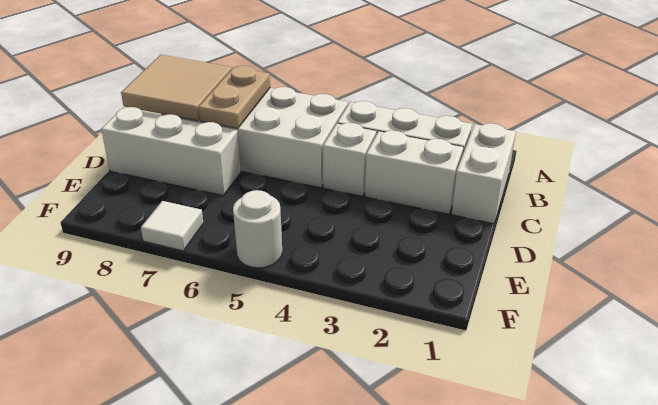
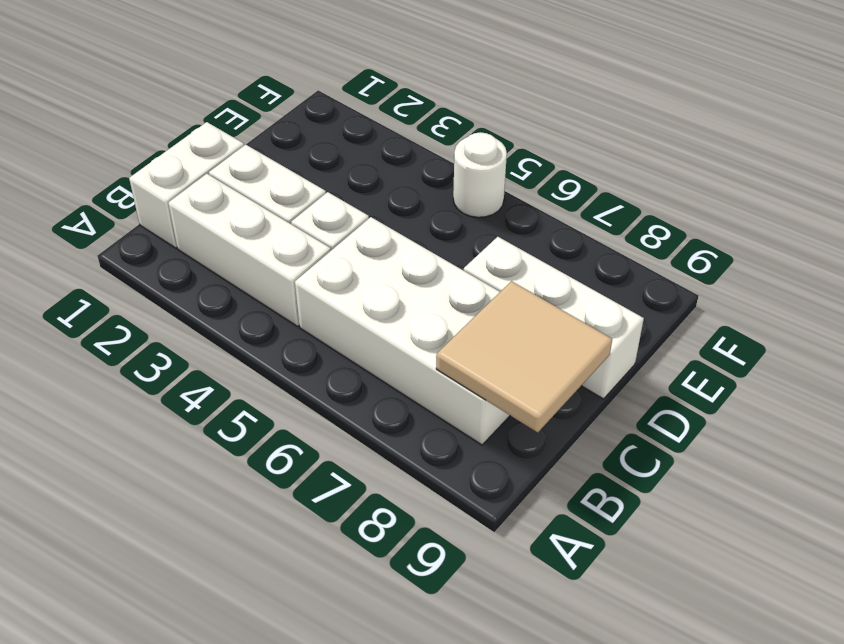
tan 1x2 plate [198,66,270,128] -> none
white 1x1 tile [141,201,203,251] -> none

